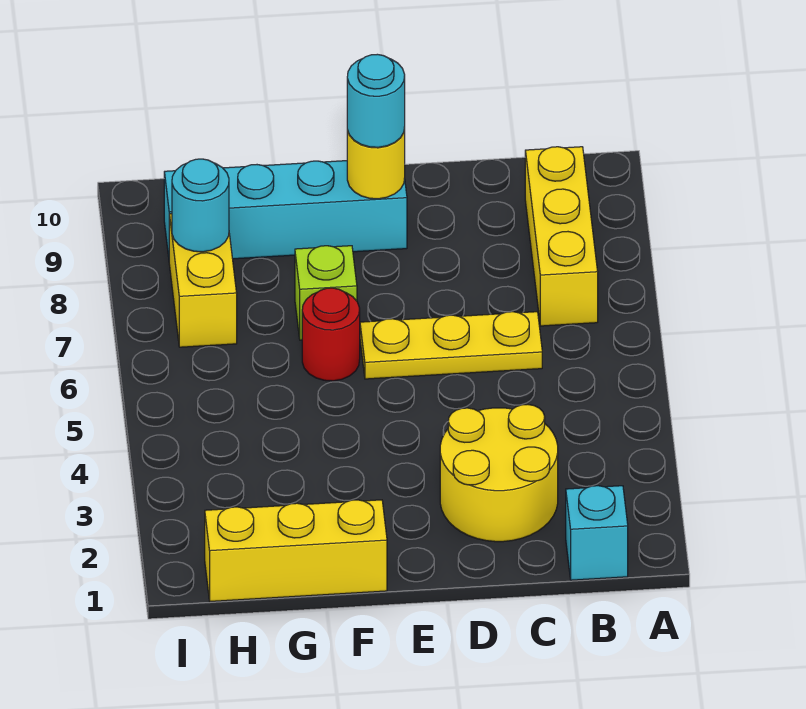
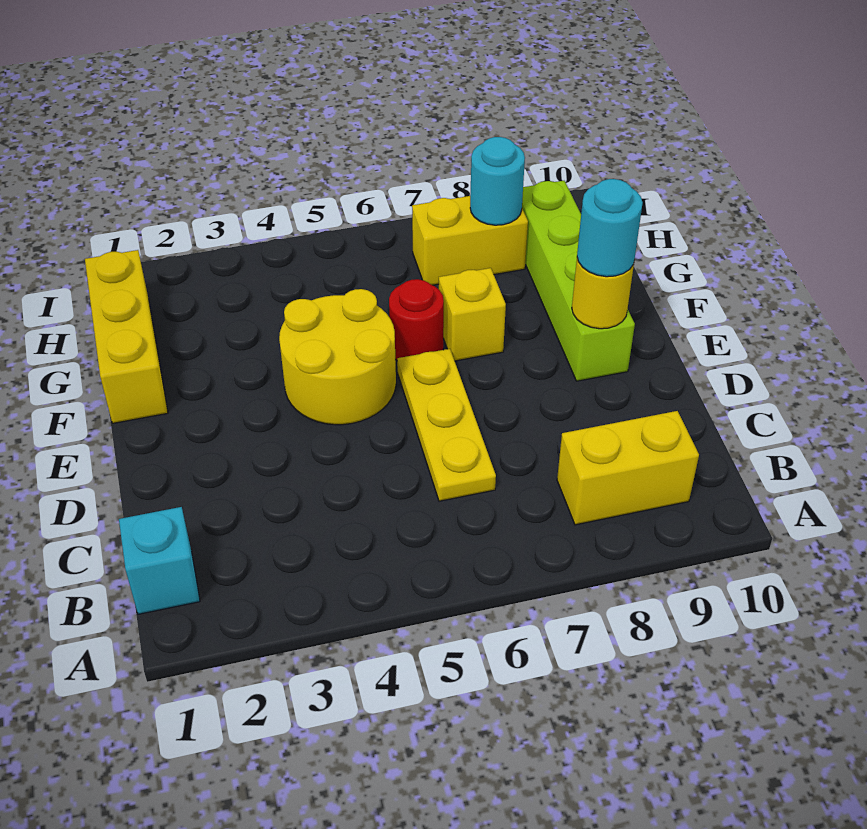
yellow 1x3 brick [525,147,598,326] -> yellow 1x2 brick [557,411,699,525]
yellow 2x2 round brick [440,405,558,542] -> yellow 2x2 round brick moved to [279,289,396,425]
cyan 1x4 brick [164,161,407,259] -> lime 1x4 brick [522,181,635,381]
lime 1x1 brick [295,246,357,340] -> yellow 1x1 brick [439,268,506,361]

